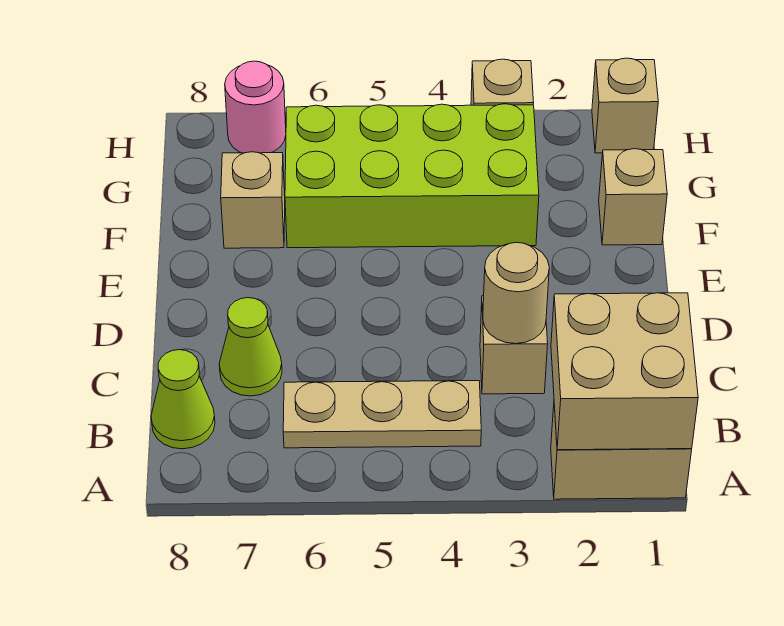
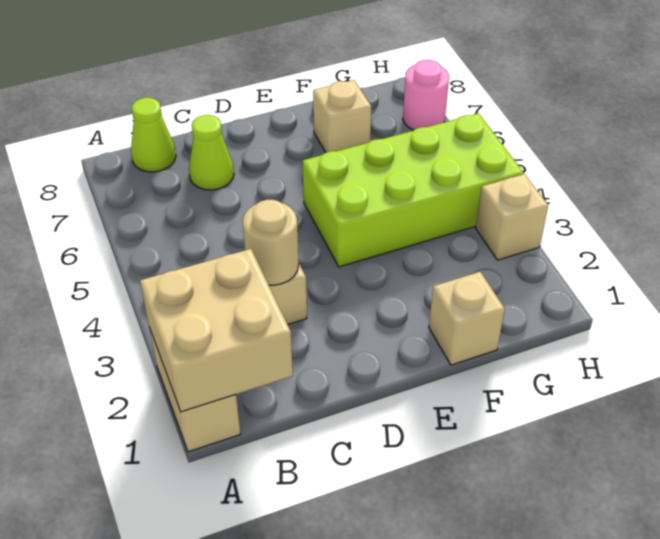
tan 1x3 plate [283,381,481,448] -> none
lime 2x4 brick [285,104,539,248] -> lime 2x4 brick turned to [303,113,523,267]
tan 1x1 brick [592,58,658,153] -> none

